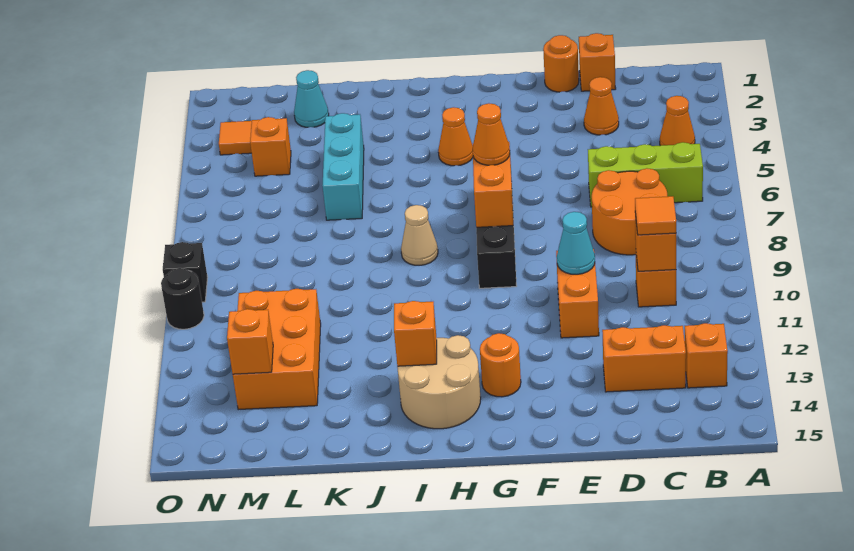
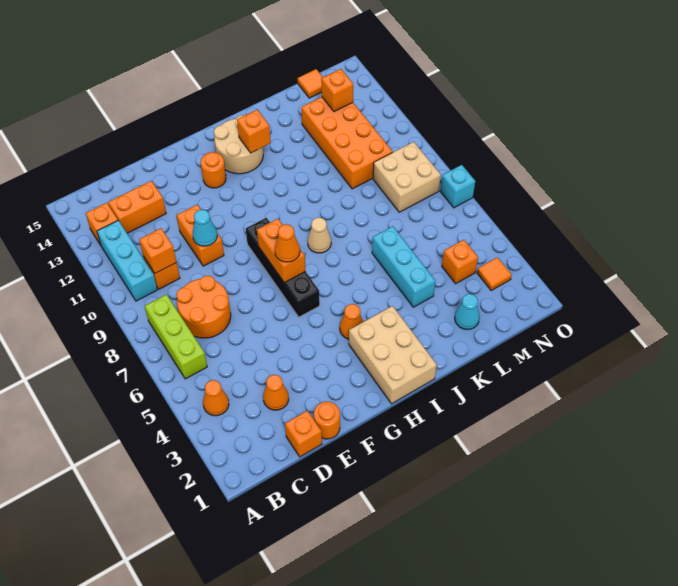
lime 1x3 brick [588,142,703,207] -> lime 1x3 brick turned to [145,295,207,379]
none -> cyan 1x3 brick [97,220,157,301]
orange 1x1 tile [635,196,676,235] -> orange 1x1 tile moved to [298,69,323,98]
none -> tan 2x3 brick [349,306,437,404]
orange 2x3 brick [233,289,321,410] -> orange 2x4 brick [301,97,393,189]
none -> tan 2x2 brick [373,142,441,212]
none -> cyan 1x1 brick [440,165,475,208]
black 1x1 brick [163,242,208,302] -> none
black 1x1 round brick [161,268,204,329] -> none

